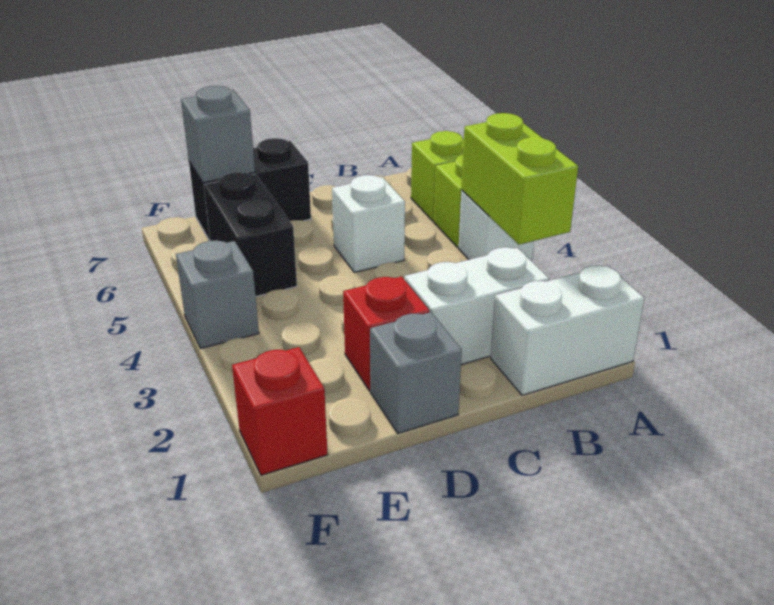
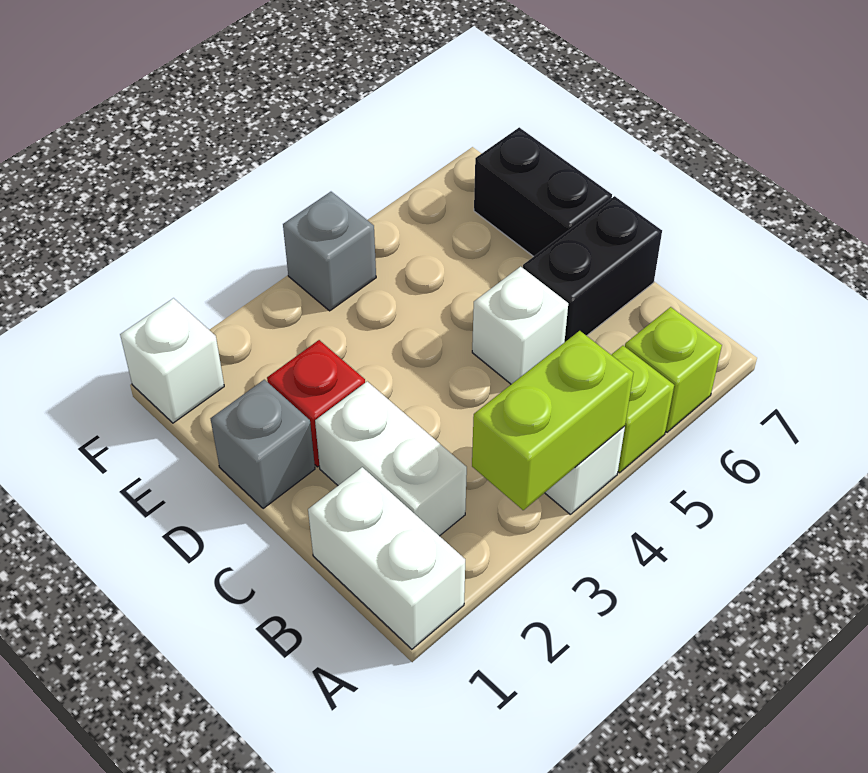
black 1x2 brick [204,172,297,296] -> black 1x2 brick moved to [523,196,662,342]
grey 1x1 brick [181,86,255,183] -> none
red 1x1 brick [232,347,328,475] -> white 1x1 brick [120,298,224,423]

